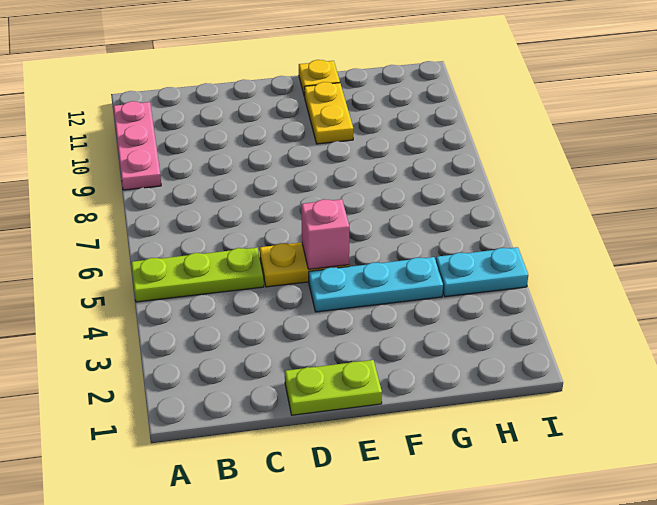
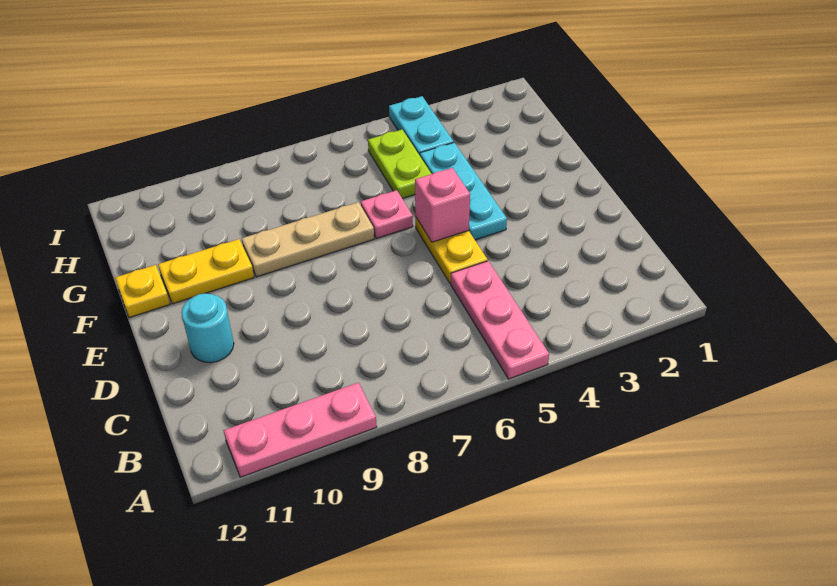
lime 1x3 plate [131,248,264,302] -> pink 1x3 plate [451,261,549,379]
lime 1x2 plate [285,360,382,415] -> lime 1x2 plate moved to [368,130,431,198]
none -> cyan 1x1 round brick [181,293,234,363]
none -> pink 1x1 plate [361,190,413,239]
none -> tan 1x3 plate [241,202,374,277]

